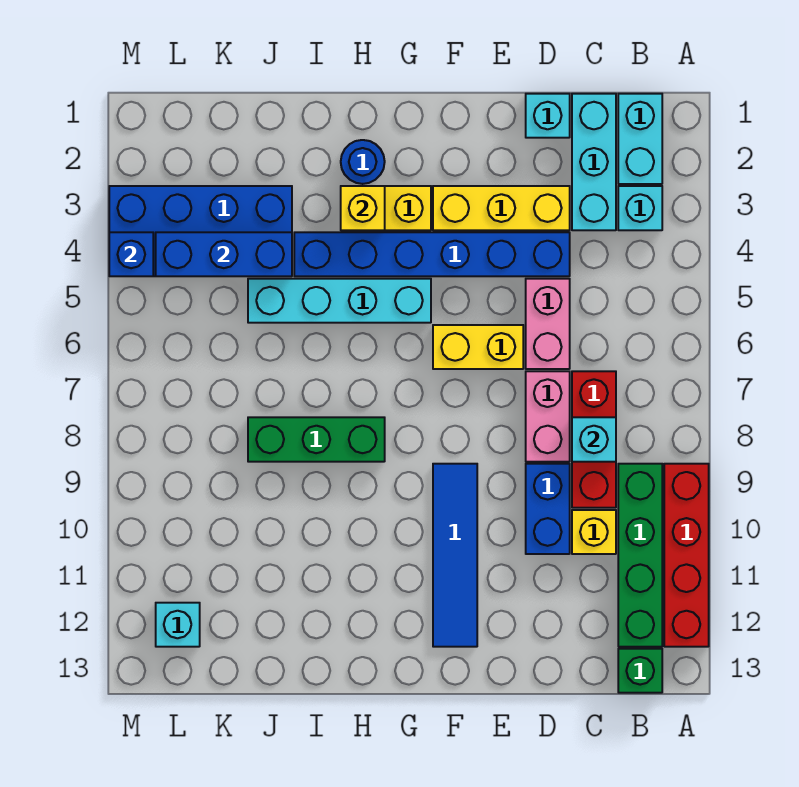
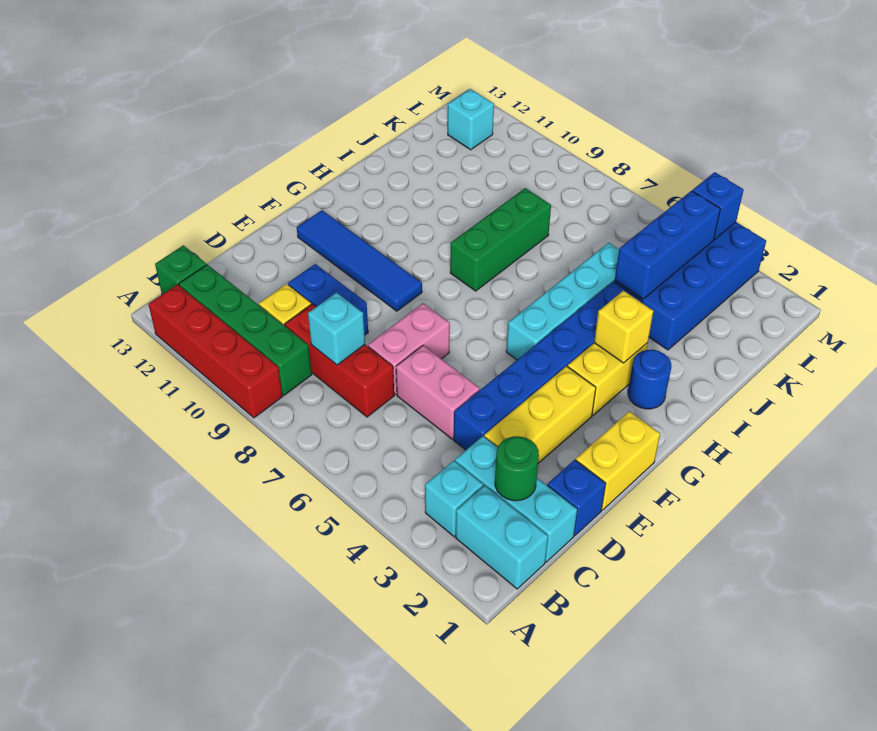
none -> green 1x1 round brick [495,436,539,501]
cyan 1x1 brick [526,94,570,138] -> blue 1x1 brick [547,460,606,536]
pink 1x2 brick [526,371,570,462] -> pink 1x2 brick turned to [368,303,450,394]
yellow 1x2 brick [433,325,523,369] -> yellow 1x2 brick moved to [576,411,660,510]

